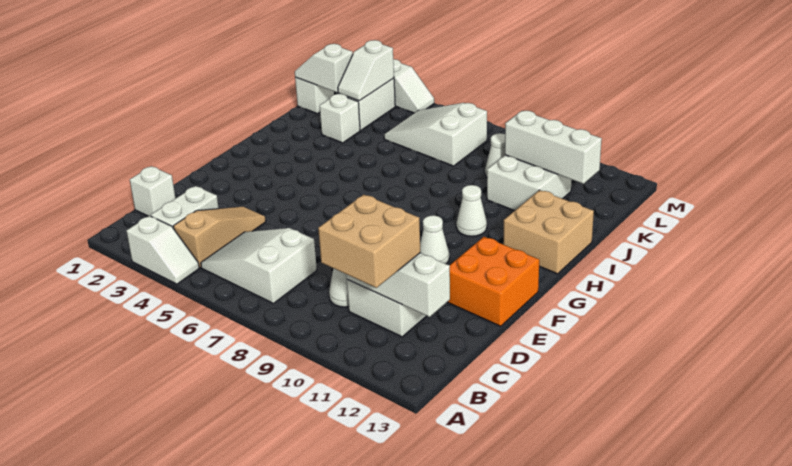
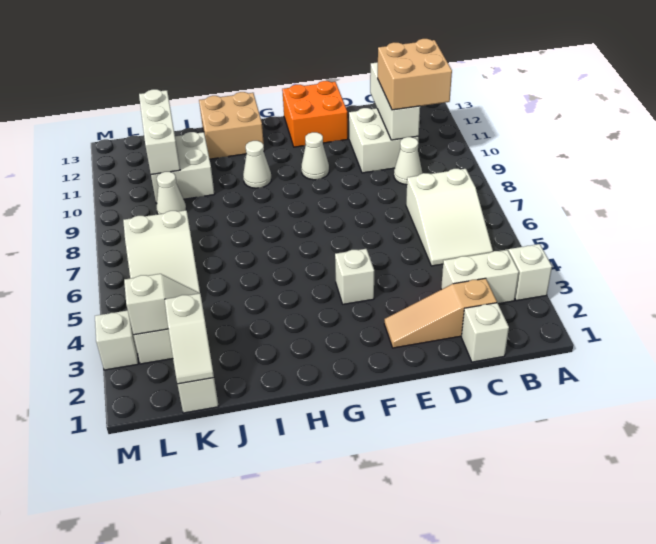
tan 1x3 slope [173,207,266,268] -> tan 1x3 slope moved to [384,278,497,348]
white 1x1 brick [320,94,360,143] -> white 1x1 brick moved to [335,249,374,304]

